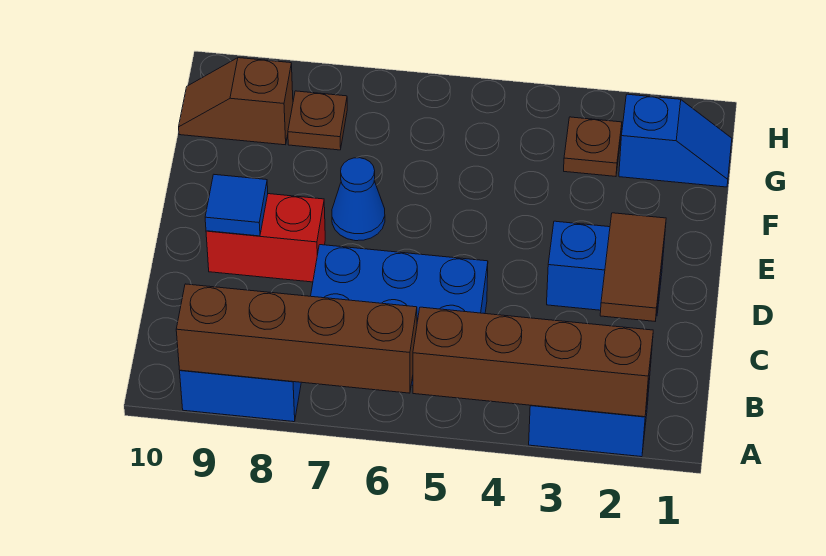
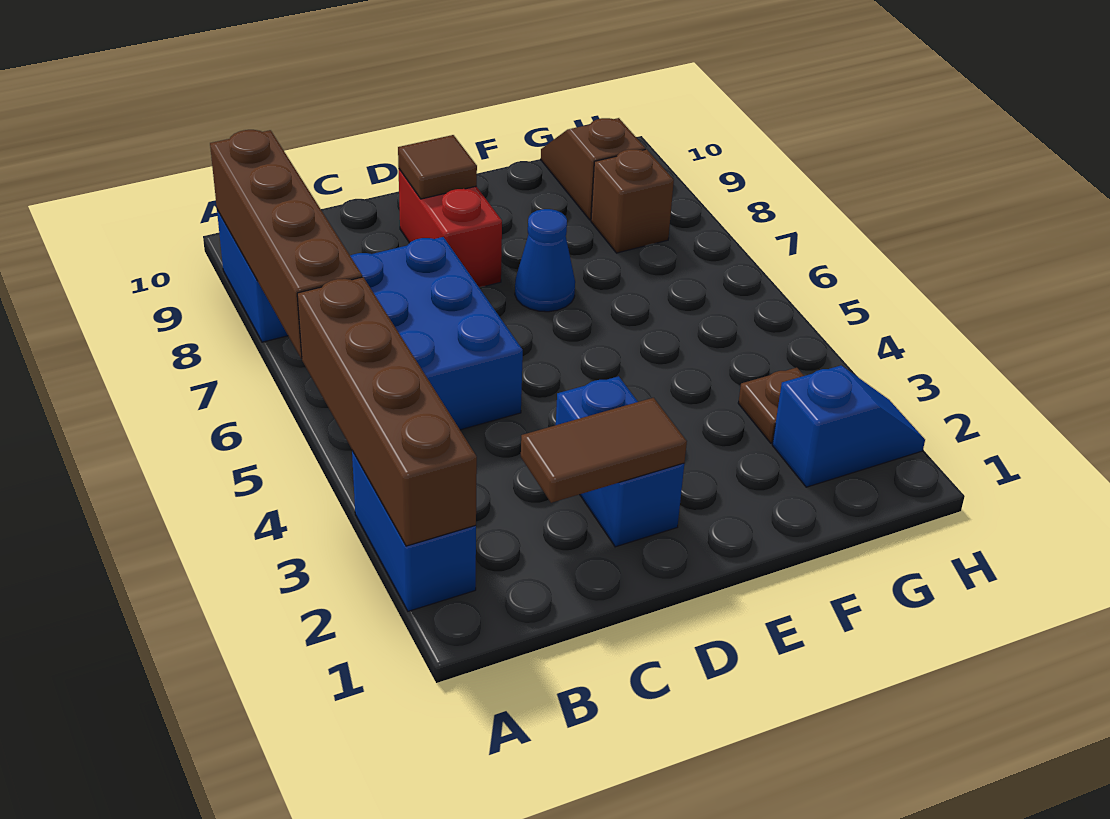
blue 1x1 tile [205,175,268,236] -> brown 1x1 tile [398,135,477,199]
blue 1x2 slope [619,94,732,187] -> blue 1x2 slope turned to [772,365,925,487]
brown 1x1 plate [288,91,347,150] -> brown 1x1 brick [591,149,674,253]

